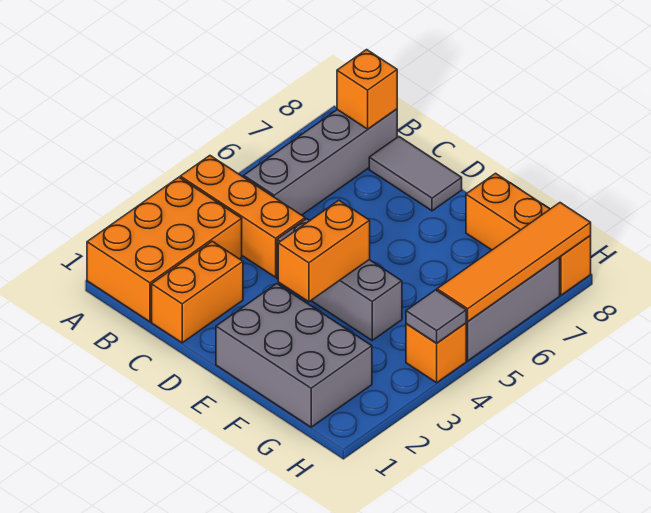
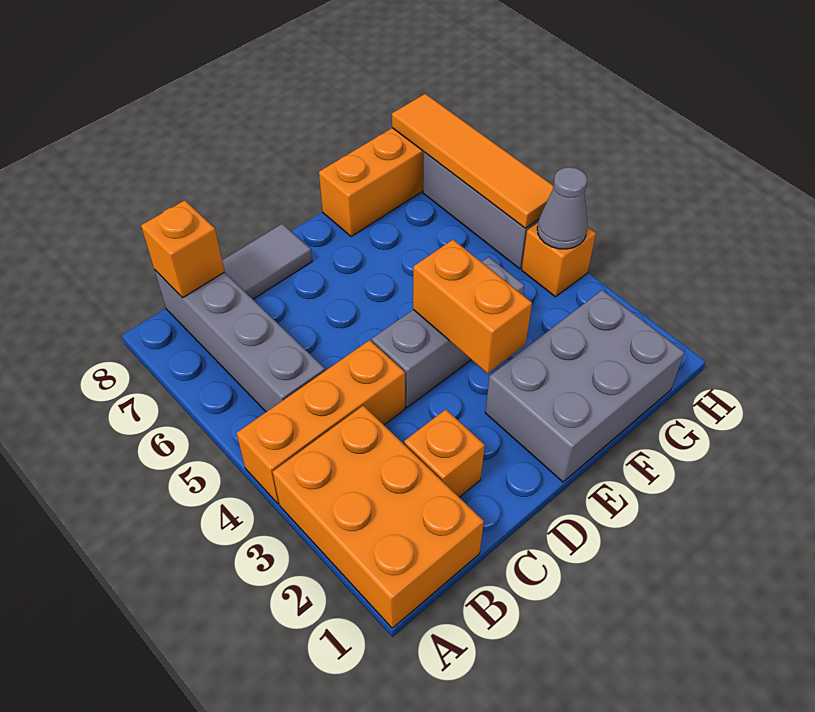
orange 1x2 brick [152,241,243,343] -> orange 1x1 brick [404,409,485,497]
grey 1x1 tile [406,290,466,343] -> grey 1x1 cone [537,167,587,249]

